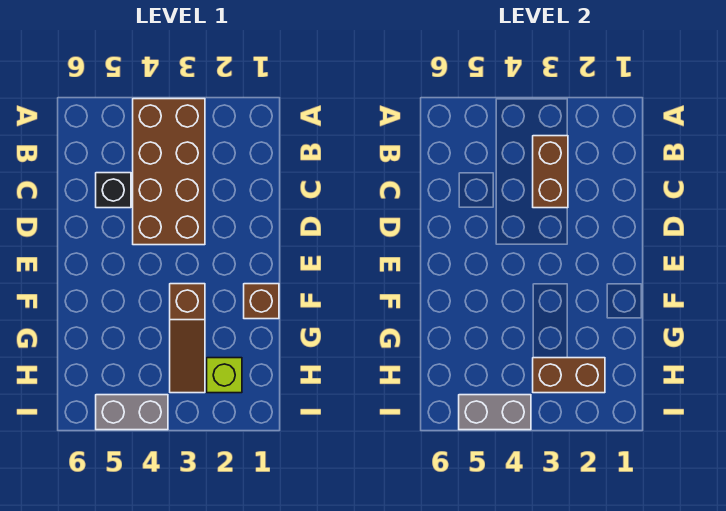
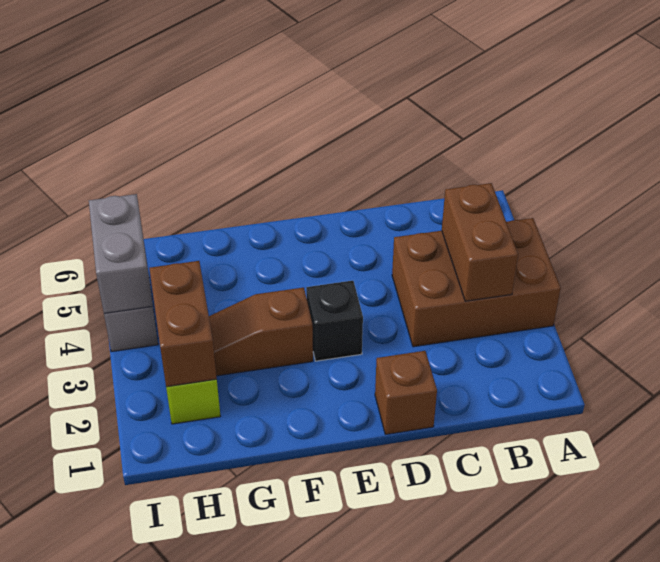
brown 2x4 brick [133,99,205,245] -> brown 2x3 brick [392,218,561,347]
brown 1x2 brick [533,136,568,208] -> brown 1x2 brick turned to [442,183,518,301]
black 1x1 brick [96,173,131,208] -> black 1x1 brick moved to [306,281,363,361]
brown 1x1 brick [244,284,279,319] -> brown 1x1 brick moved to [375,351,437,435]

